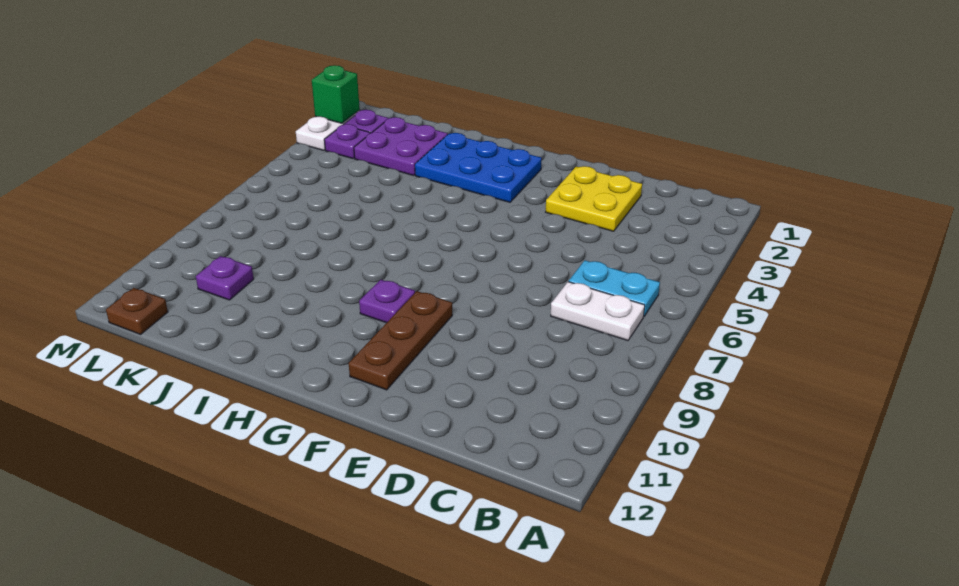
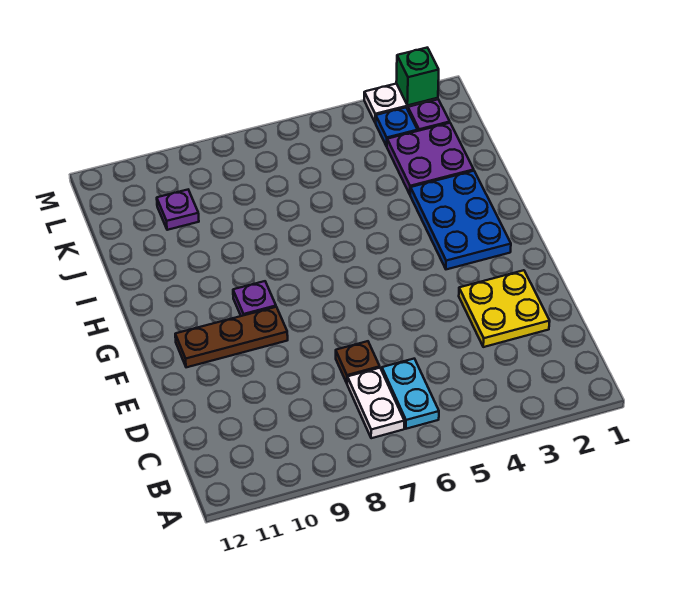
purple 1x1 plate [324,124,370,159] -> blue 1x1 plate [376,108,417,146]
brown 1x1 plate [106,288,168,334] -> brown 1x1 plate moved to [336,341,380,383]

